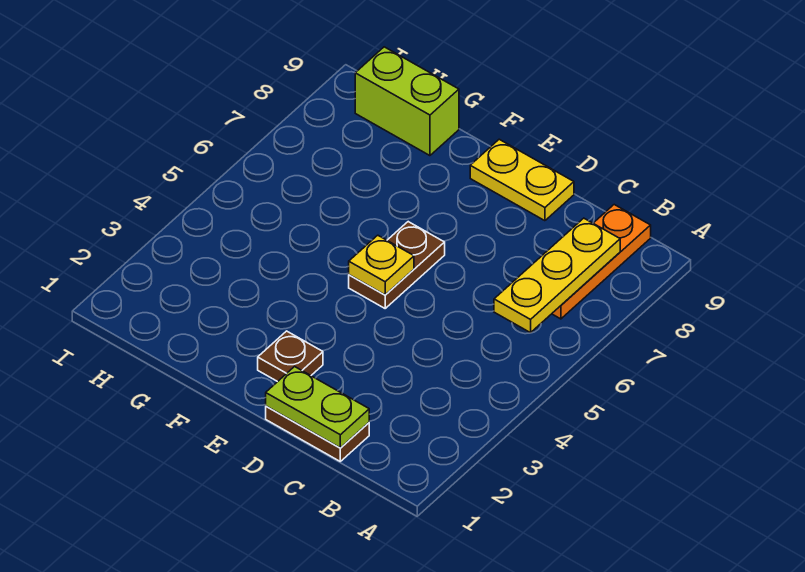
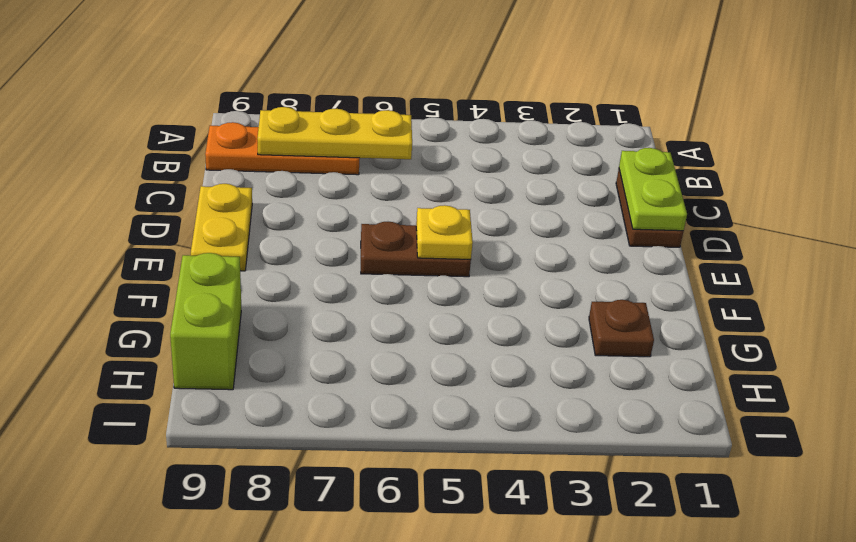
brown 1x1 plate [258,331,323,382] -> brown 1x1 plate moved to [589,300,654,357]

